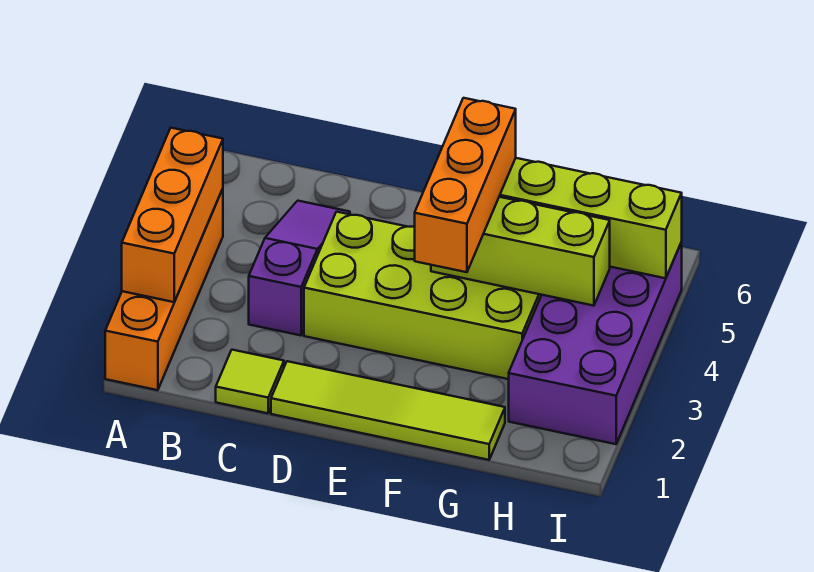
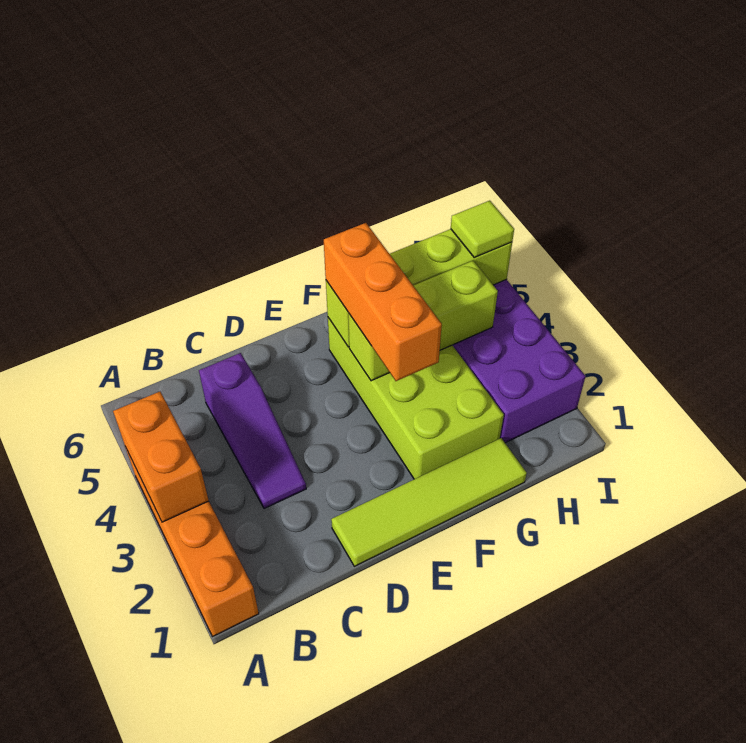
orange 1x3 brick [122,128,223,302] -> orange 1x2 brick [113,392,209,522]
lime 1x1 tile [216,350,284,413] -> lime 1x1 tile moved to [451,201,514,258]
purple 1x3 slope [249,201,350,335] -> purple 1x3 slope turned to [199,353,306,509]
lime 2x4 brick [304,212,541,379] -> lime 2x4 brick turned to [328,318,504,479]

